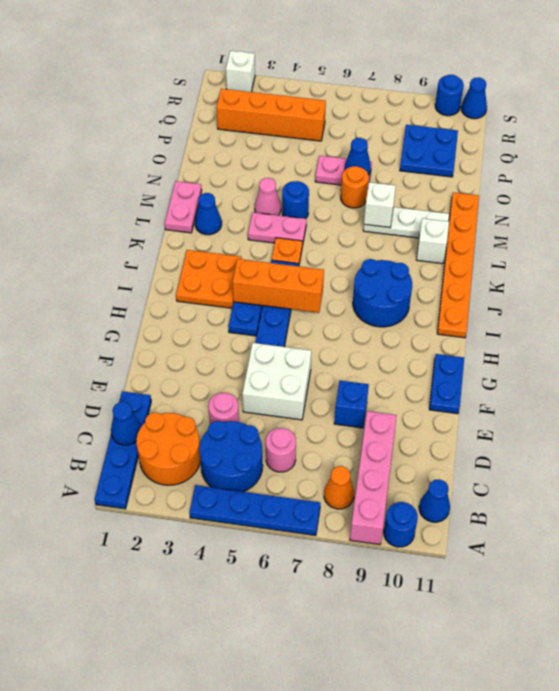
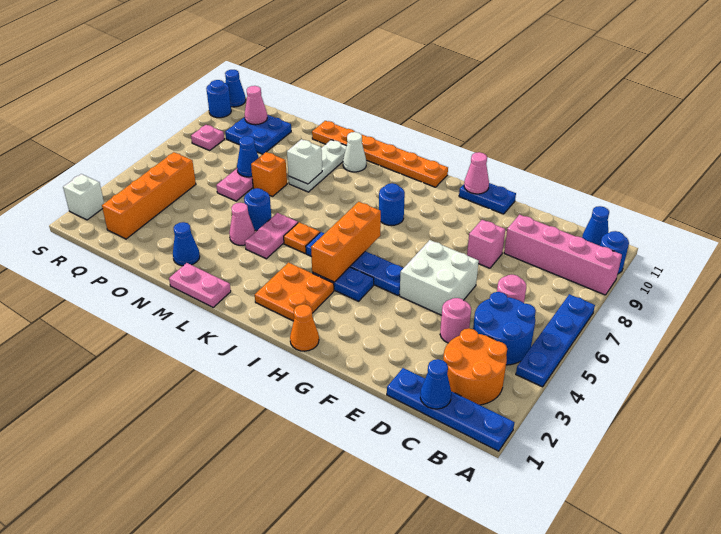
orange 1x1 cone [324,466,354,509] -> orange 1x1 cone moved to [290,304,319,351]
blue 1x1 brick [334,381,369,428] -> pink 1x1 brick [467,220,505,268]
none -> pink 1x1 cone [464,152,489,194]
blue 2x2 round brick [353,259,412,327] -> blue 1x1 round brick [379,183,405,225]
blue 1x1 cone [195,193,222,235] -> blue 1x1 cone moved to [173,222,200,266]
white 1x1 brick [416,218,449,264] -> white 1x1 cone [343,132,366,172]
orange 1x1 round brick [341,166,369,208] -> orange 1x1 brick [251,152,287,197]
none -> pink 1x1 cone [245,86,267,125]
none -> pink 1x1 plate [191,125,224,150]

